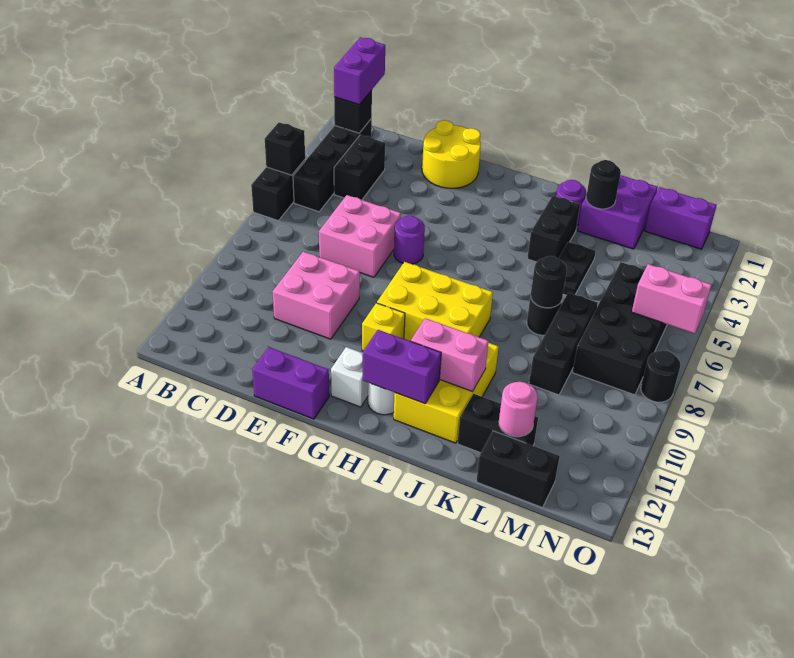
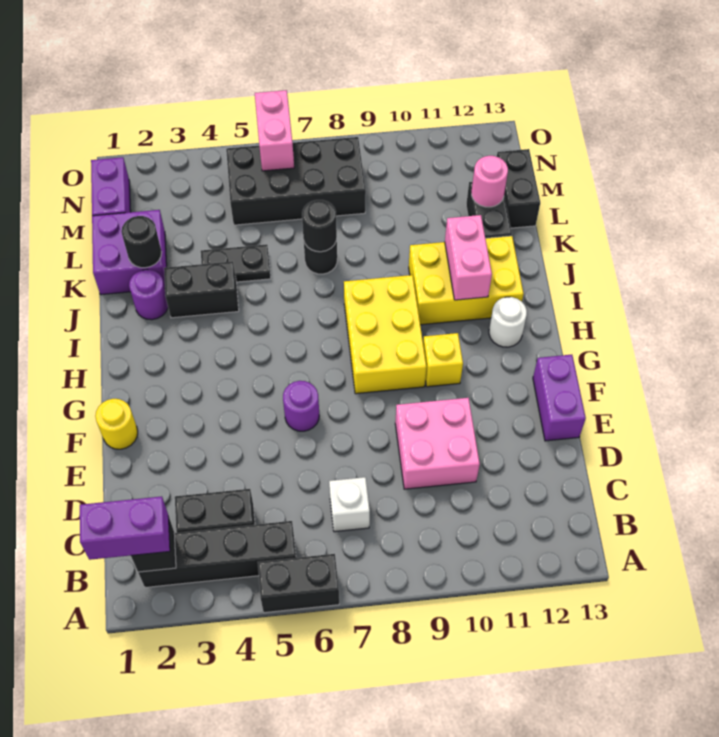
black 1x1 brick [265,123,305,175] -> none
pink 2x2 brick [319,195,401,277] -> none
yellow 2x2 round brick [422,120,481,188] -> yellow 1x1 round brick [95,399,138,449]
white 1x1 brick [331,347,368,407] -> white 1x1 brick moved to [329,477,370,532]
purple 1x2 brick [363,330,441,404] -> none
black 1x3 brick [529,293,598,395] -> none
black 1x1 round brick [641,350,680,402] -> none

